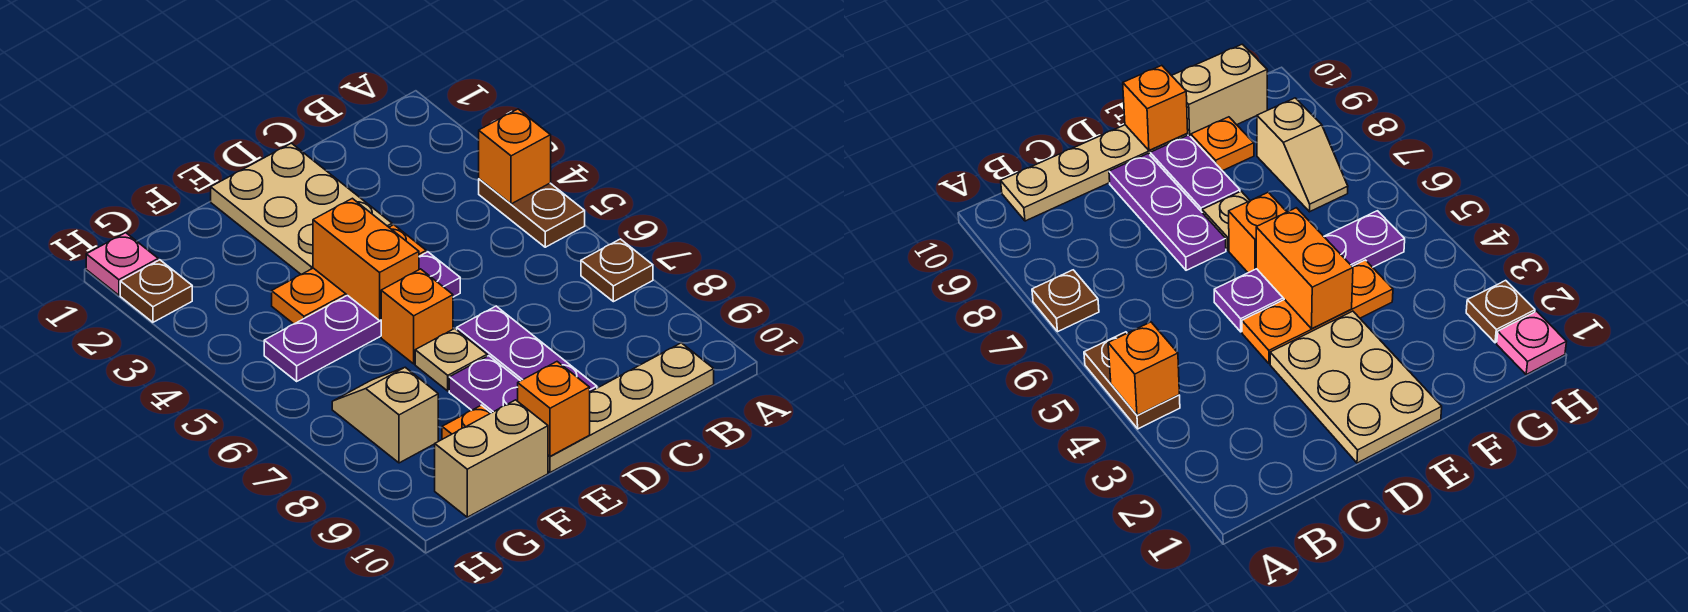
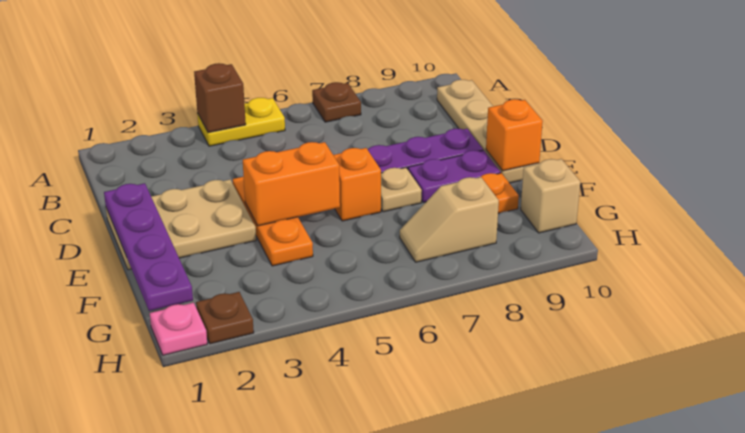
brown 1x2 plate [479,179,585,247] -> yellow 1x2 plate [198,98,285,146]
orange 1x1 brick [479,109,551,204] -> brown 1x1 brick [194,63,246,133]
purple 1x4 plate [264,252,460,381] -> purple 1x4 plate moved to [104,183,193,311]
tan 1x2 brick [435,400,548,517] -> tan 1x1 brick [521,159,580,233]

